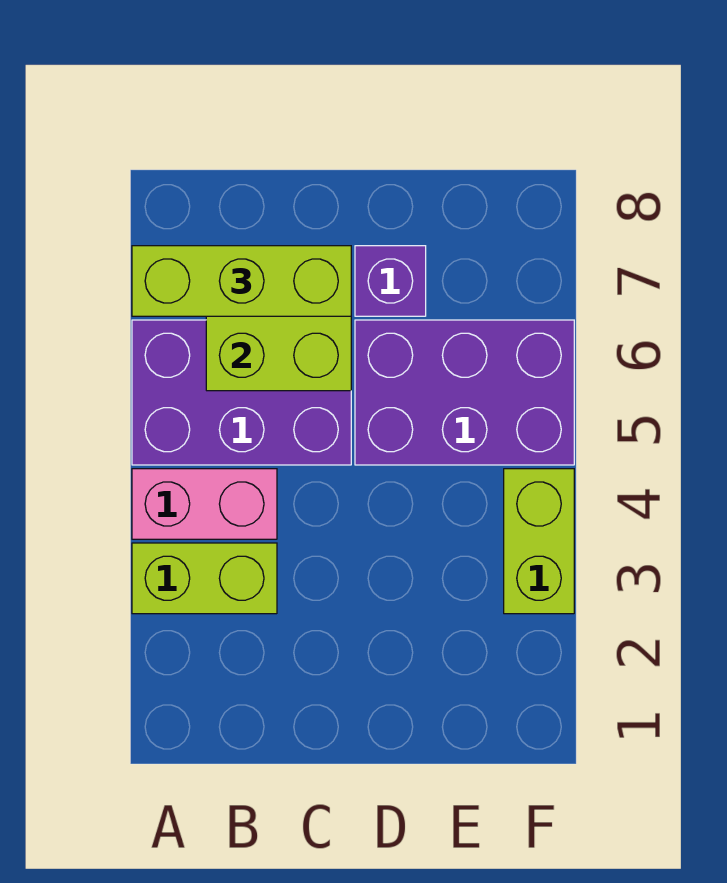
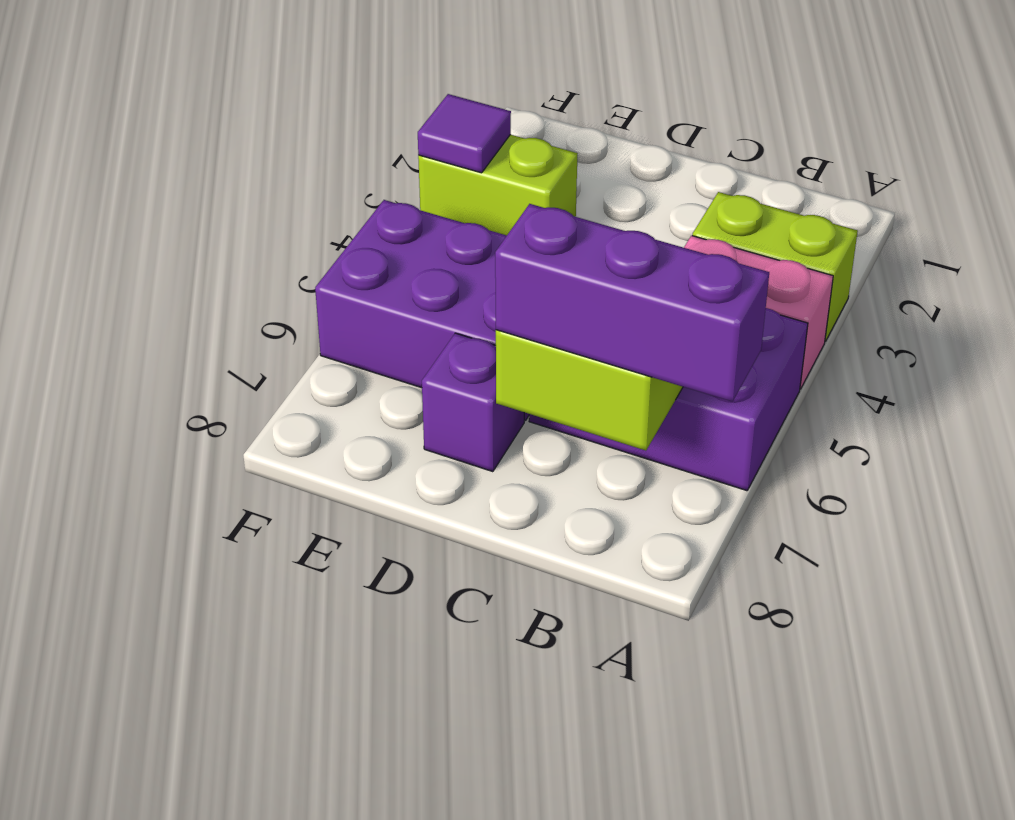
lime 1x3 brick [132,246,351,316] -> purple 1x3 brick [495,204,769,402]
lime 1x2 brick [504,469,574,614] -> lime 1x2 brick turned to [418,135,578,235]
none -> purple 1x1 tile [418,94,511,173]

